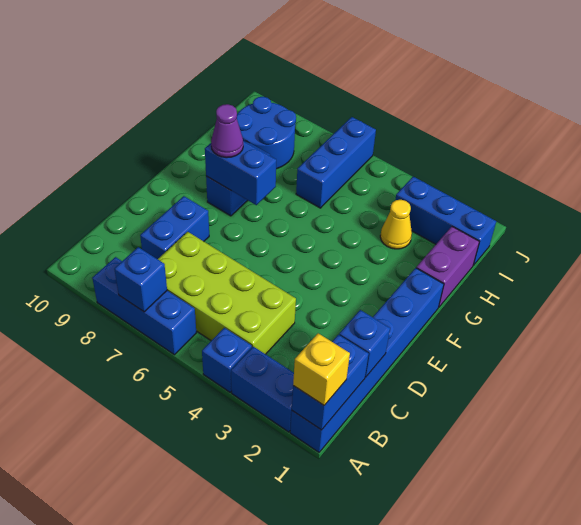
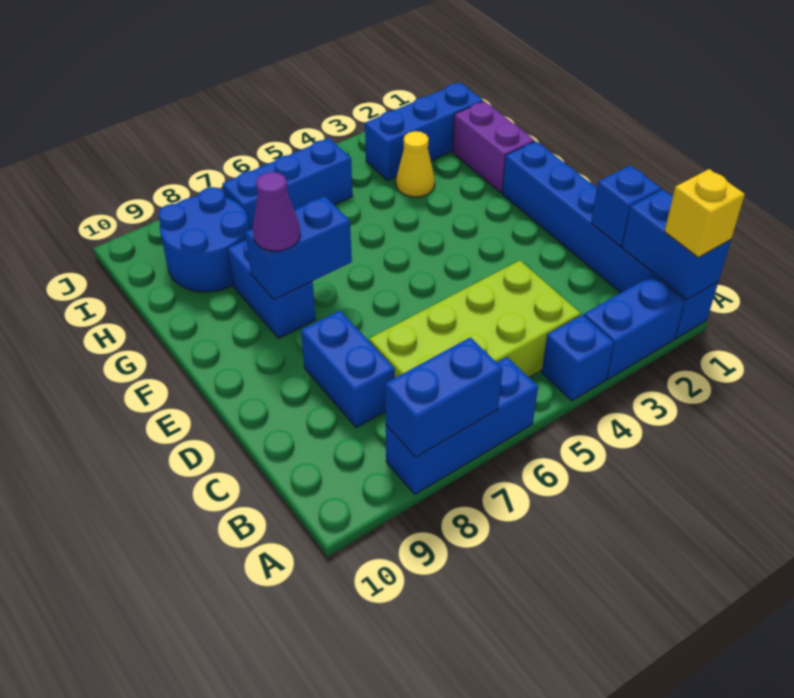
blue 1x1 brick [114,247,167,312] -> blue 1x2 brick [385,337,502,457]
blue 1x3 brick [296,117,376,208] -> blue 1x3 brick turned to [223,138,353,230]

